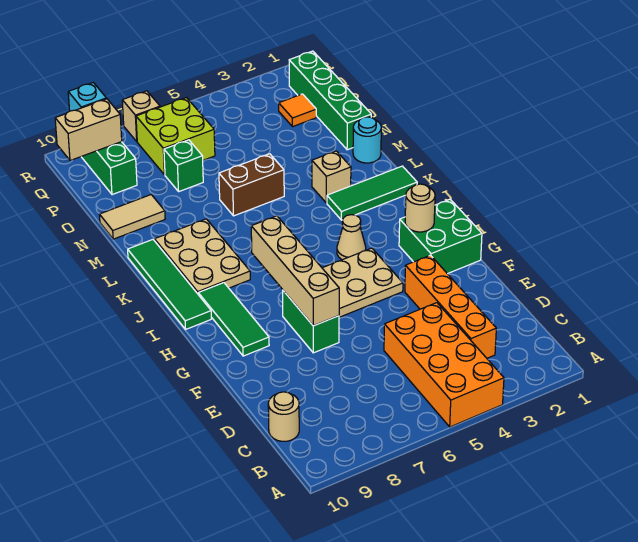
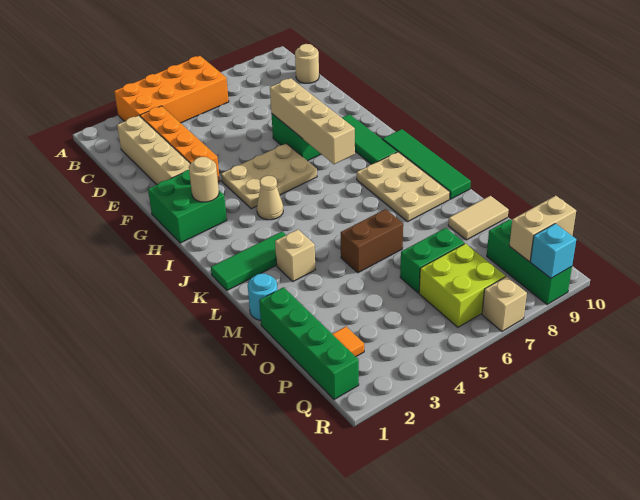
orange 2x4 brick [384,303,504,427] -> orange 2x4 brick turned to [114,56,229,123]
none -> tan 1x4 brick [117,116,190,185]
green 1x1 brick [164,140,203,191] -> green 1x2 brick [400,228,464,293]

